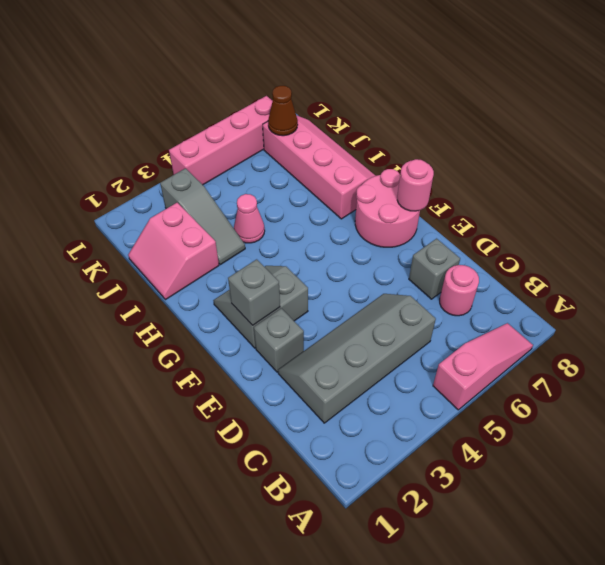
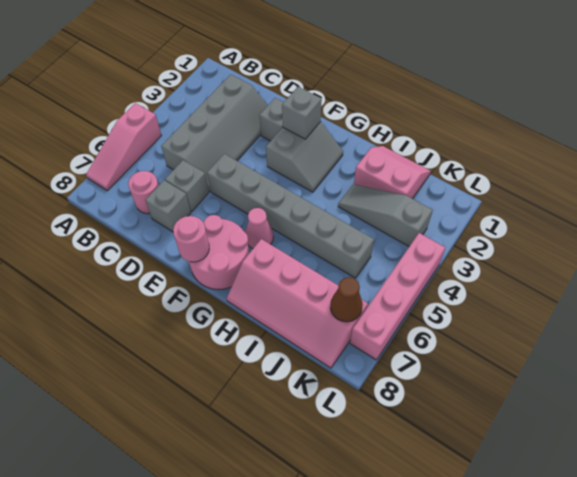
none -> grey 1x1 brick [165,160,209,211]
none -> grey 1x6 brick [207,154,374,278]
pink 1x1 cone [234,194,265,243] -> pink 1x1 cone moved to [245,208,273,248]

